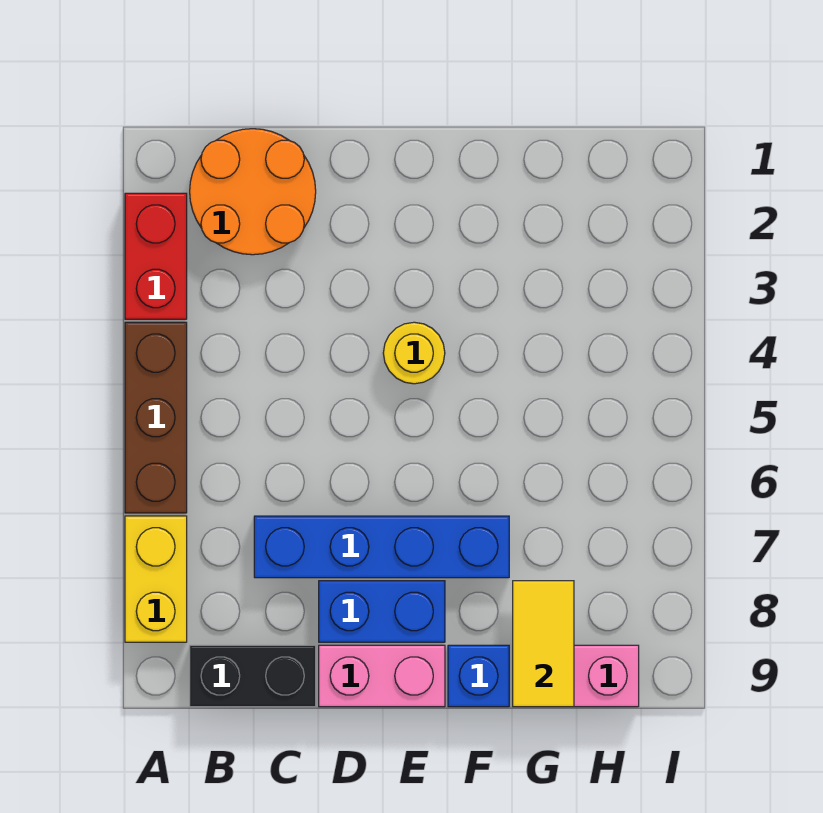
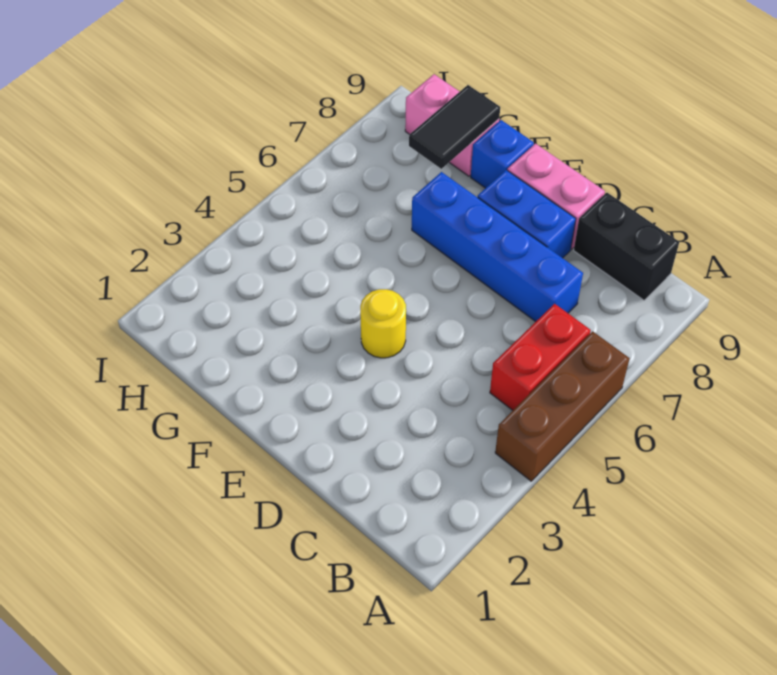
red 1x2 brick [125,193,187,319] -> red 1x2 brick moved to [490,304,591,410]
yellow 1x2 brick [125,516,187,642] -> none
orange 2x2 round brick [190,129,316,255] -> none
yellow 1x2 tile [513,581,574,707] -> black 1x2 tile [409,85,500,169]

